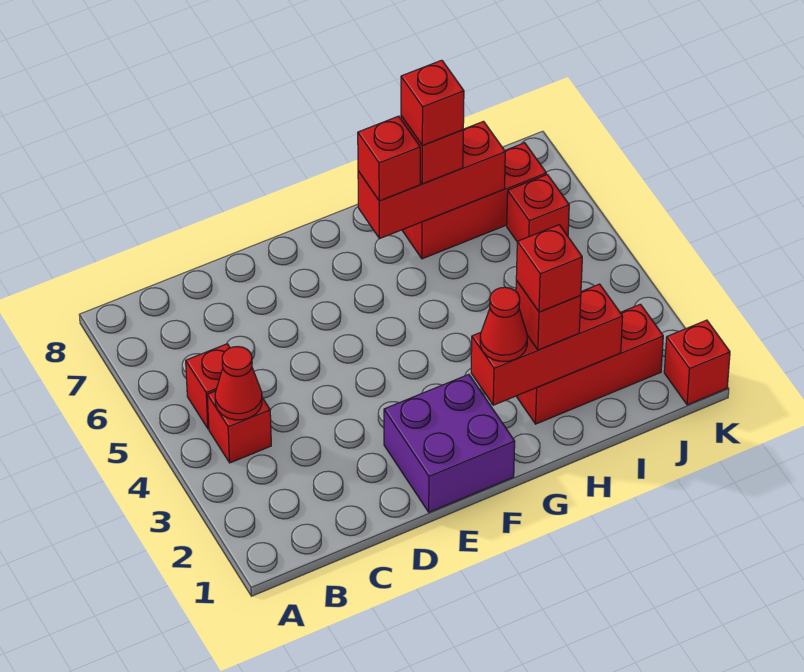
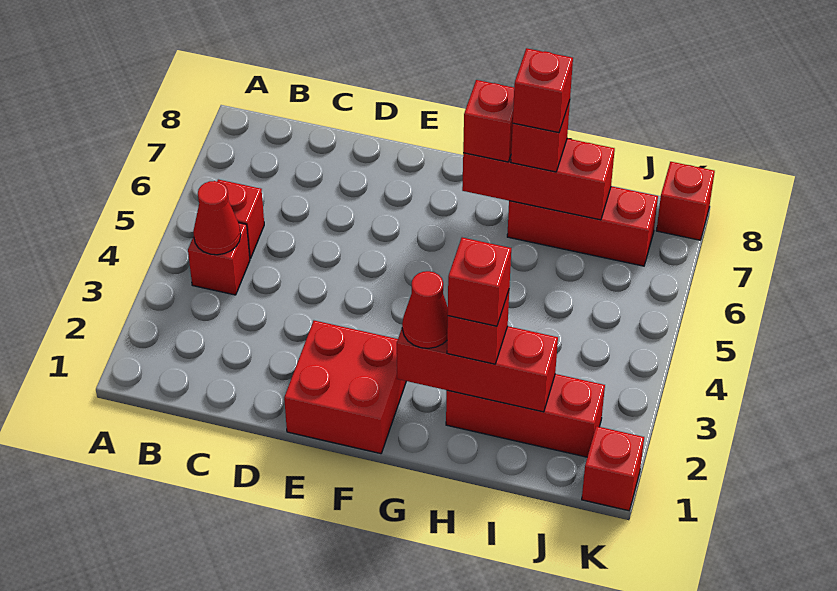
purple 2x2 brick [384,374,515,512] -> red 2x2 brick [284,321,406,454]
red 1x1 brick [507,174,569,242] -> red 1x1 brick moved to [656,162,715,240]

